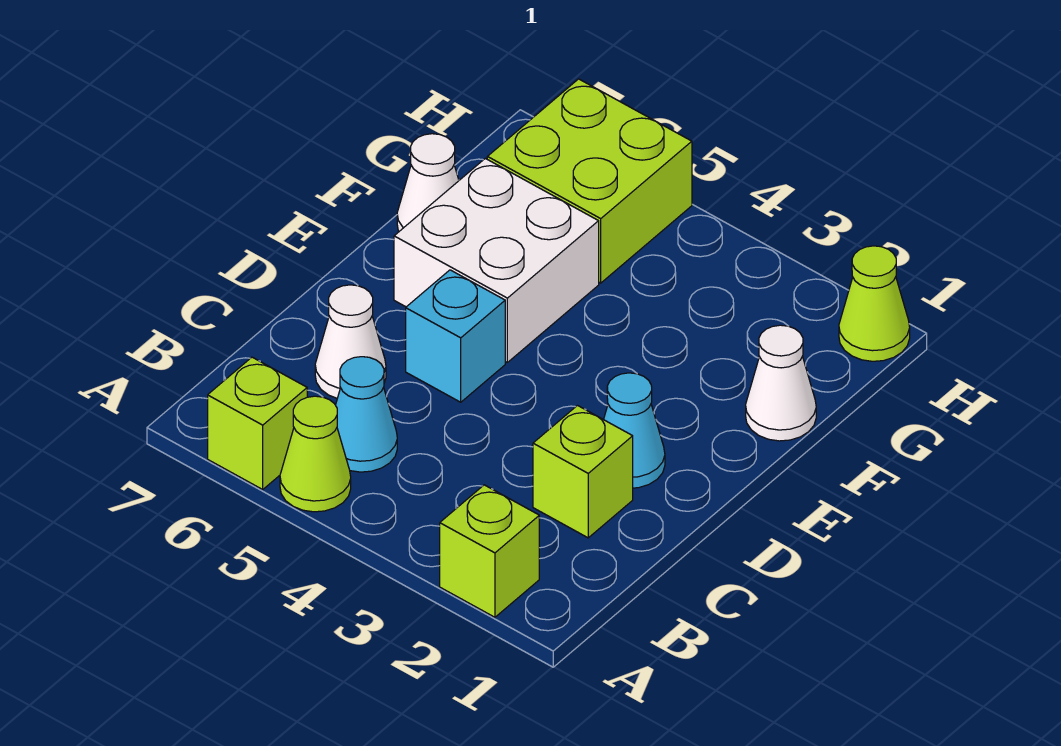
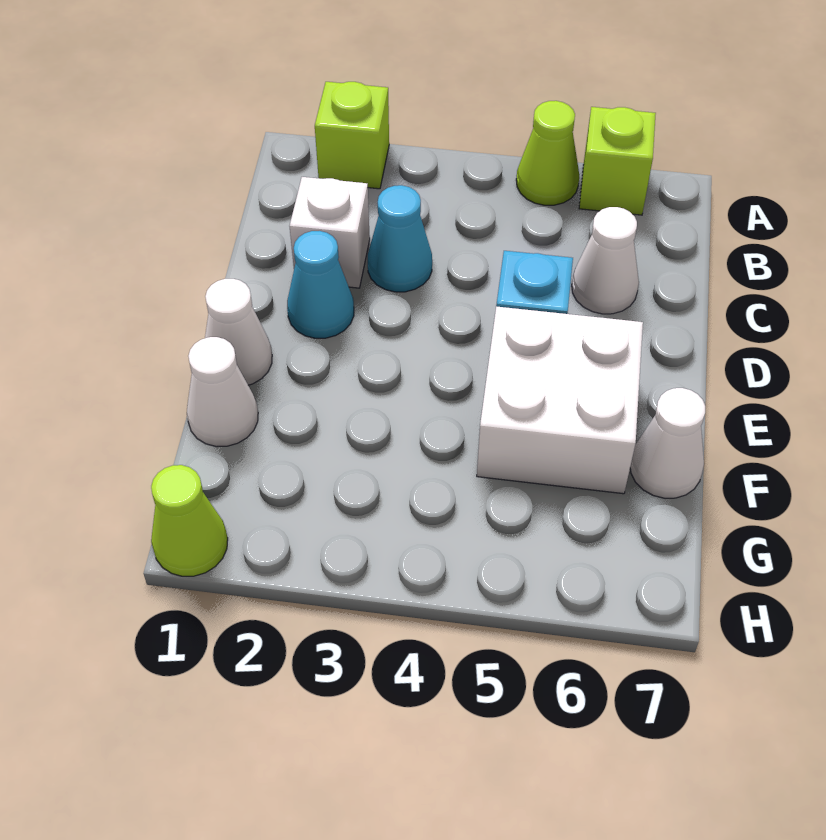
cyan 1x1 cone [336,357,397,472] -> cyan 1x1 cone moved to [368,185,432,292]
lime 1x1 brick [533,406,633,538] -> white 1x1 brick [290,177,370,288]
none -> white 1x1 cone [205,279,272,385]
lime 2x2 brick [487,79,692,283] -> none

